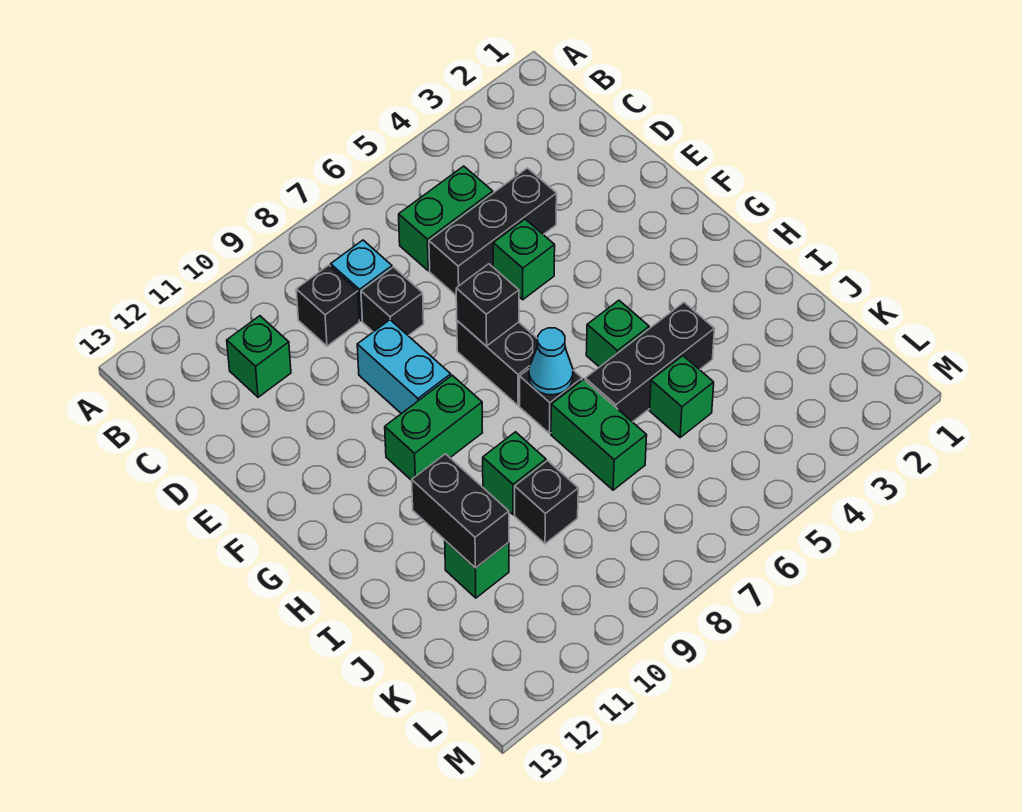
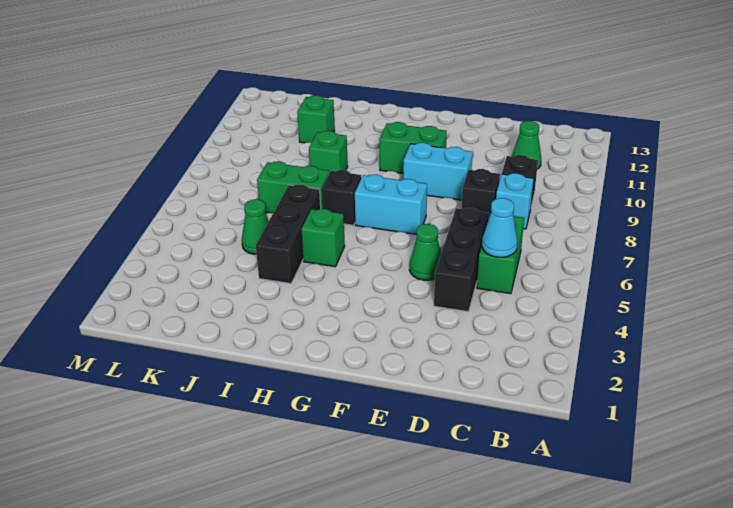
green 1x1 brick [227,316,291,397] -> green 1x1 cone [512,121,541,169]
green 1x1 brick [493,219,555,300] -> green 1x1 cone [410,224,441,280]
black 1x2 brick [457,321,538,405] -> cyan 1x2 brick [355,174,427,234]
black 1x1 brick [456,264,519,346] -> none
green 1x2 brick [385,375,483,480] -> green 1x2 brick turned to [379,122,447,173]
cyan 1x1 cone [529,328,573,395] -> cyan 1x1 cone moved to [482,198,517,257]
black 1x2 brick [412,454,509,568] -> none
green 1x1 brick [650,356,714,437] -> green 1x1 cone [242,199,269,254]
black 1x1 brick [515,461,578,544] -> none

